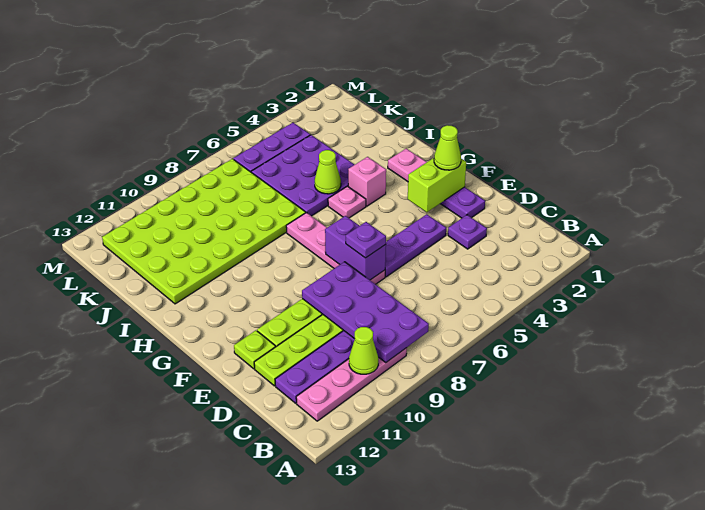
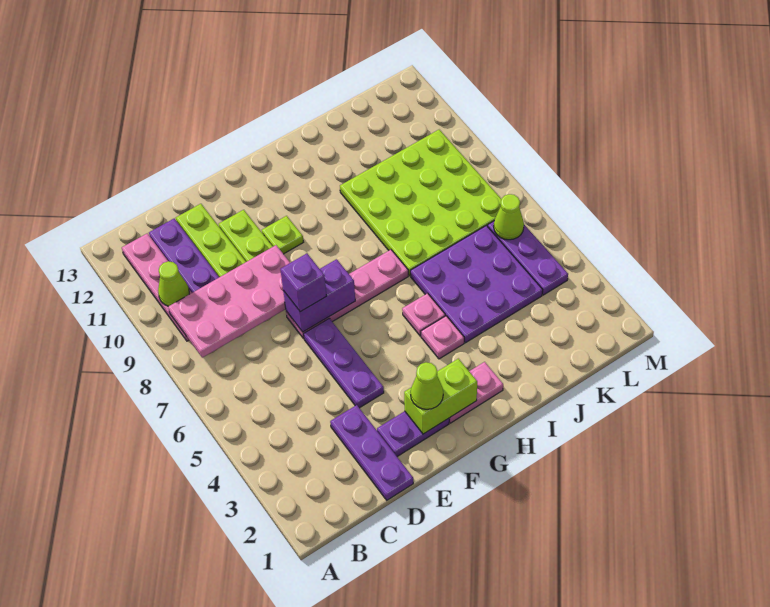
purple 2x4 plate [302,262,429,362] -> pink 2x4 plate [168,245,290,358]
purple 1x1 plate [448,215,487,249] -> purple 1x3 plate [330,405,413,500]
purple 1x1 plate [346,222,386,258] -> purple 1x1 brick [280,254,326,312]
lime 1x1 plate [234,330,275,369] -> lime 1x1 plate moved to [262,216,303,254]
lime 1x2 brick [408,158,466,212] -> lime 1x2 brick turned to [404,359,477,434]
pink 1x1 brick [348,157,386,206] -> pink 1x1 plate [421,316,464,359]
lime 1x1 cone [315,150,341,194] -> lime 1x1 cone moved to [494,194,524,240]
lime 4x6 plate [102,159,306,304] -> lime 4x4 plate [340,130,501,276]

